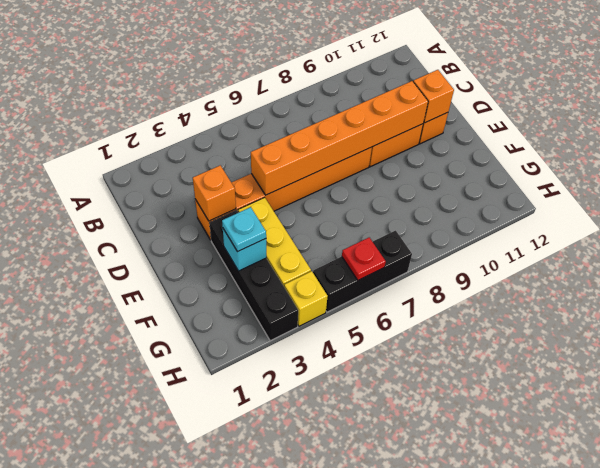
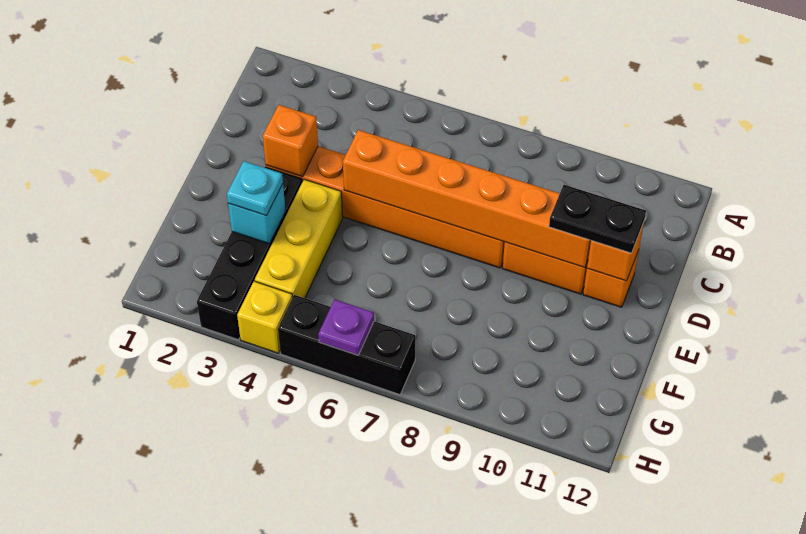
none -> black 1x2 plate [549,185,646,253]
red 1x1 plate [342,237,386,280] -> purple 1x1 plate [318,299,374,355]

